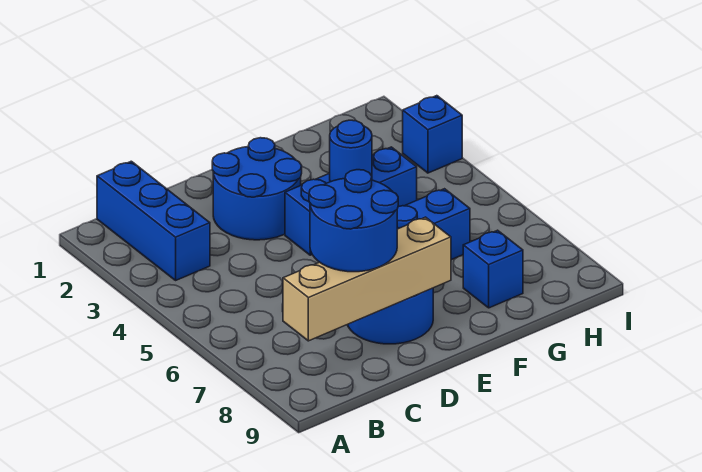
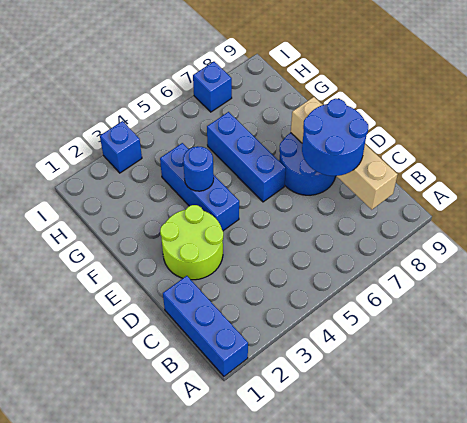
blue 1x3 brick [97,161,210,280] -> blue 1x3 brick turned to [163,276,248,376]
blue 2x2 round brick [212,138,302,240] -> lime 2x2 round brick [160,205,223,280]
blue 1x1 brick [463,230,523,308] -> blue 1x1 brick moved to [193,62,232,112]

